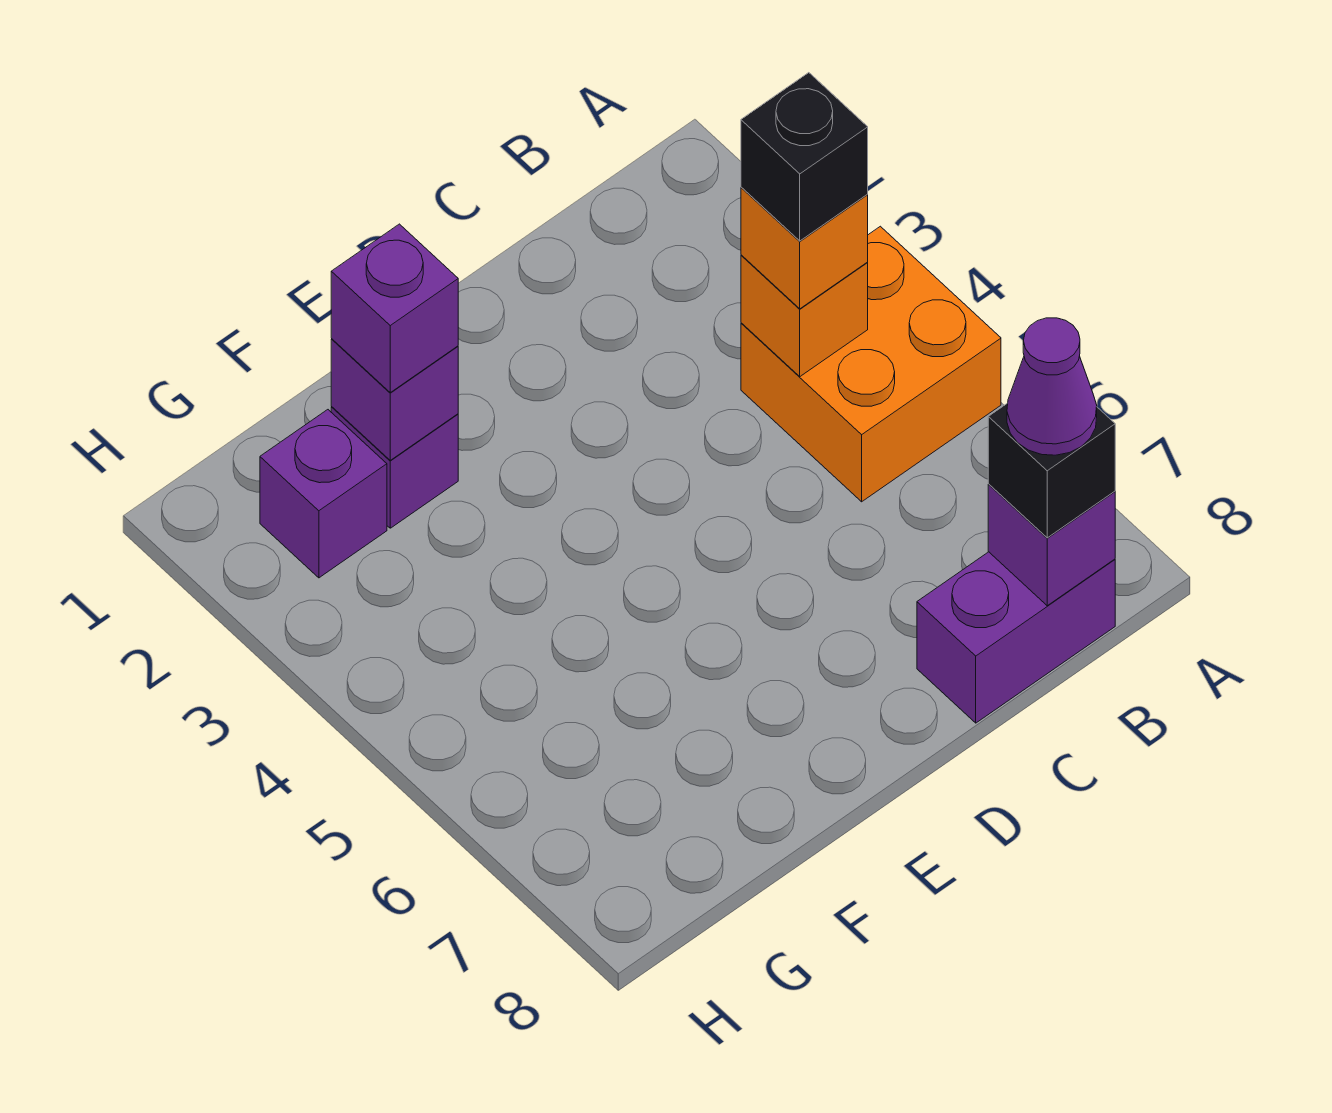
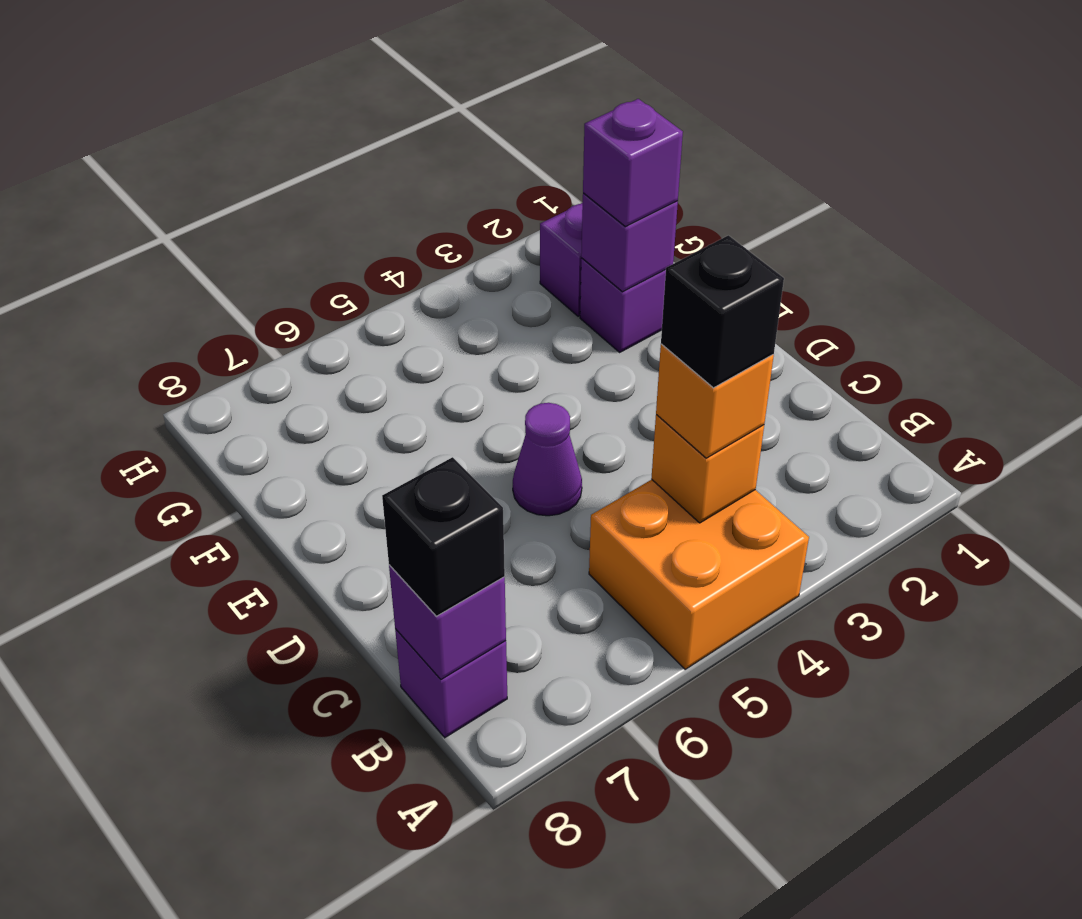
purple 1x2 brick [917,552,1115,723] -> purple 1x1 brick [395,629,507,737]
purple 1x1 cone [1007,318,1097,455] -> purple 1x1 cone moved to [513,403,582,516]

